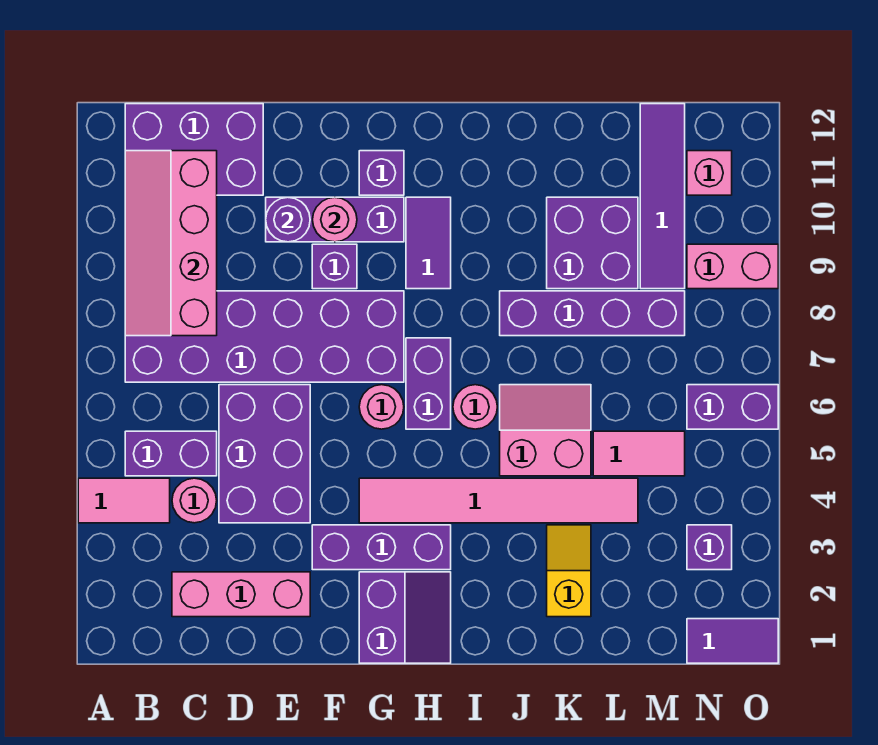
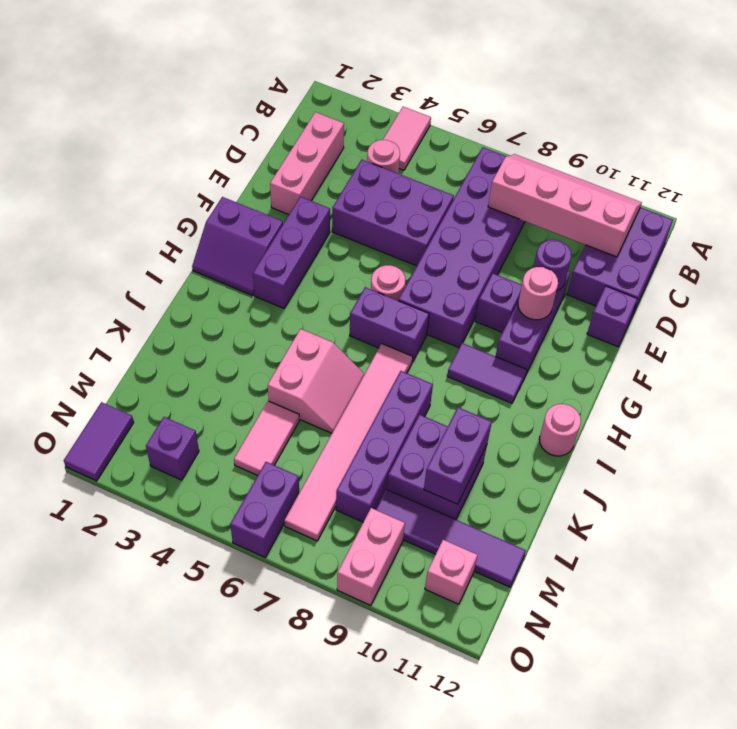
purple 1x2 brick [125,431,217,476] -> purple 1x2 brick moved to [424,407,492,504]
pink 1x6 tile [359,478,638,523] -> pink 1x6 tile moved to [284,344,413,541]
purple 1x1 brick [359,151,404,195] -> purple 1x1 brick moved to [587,286,638,347]
pink 1x1 round brick [453,385,497,429] -> pink 1x1 round brick moved to [539,404,581,456]
yellow 1x2 slope [547,525,591,617] -> none

